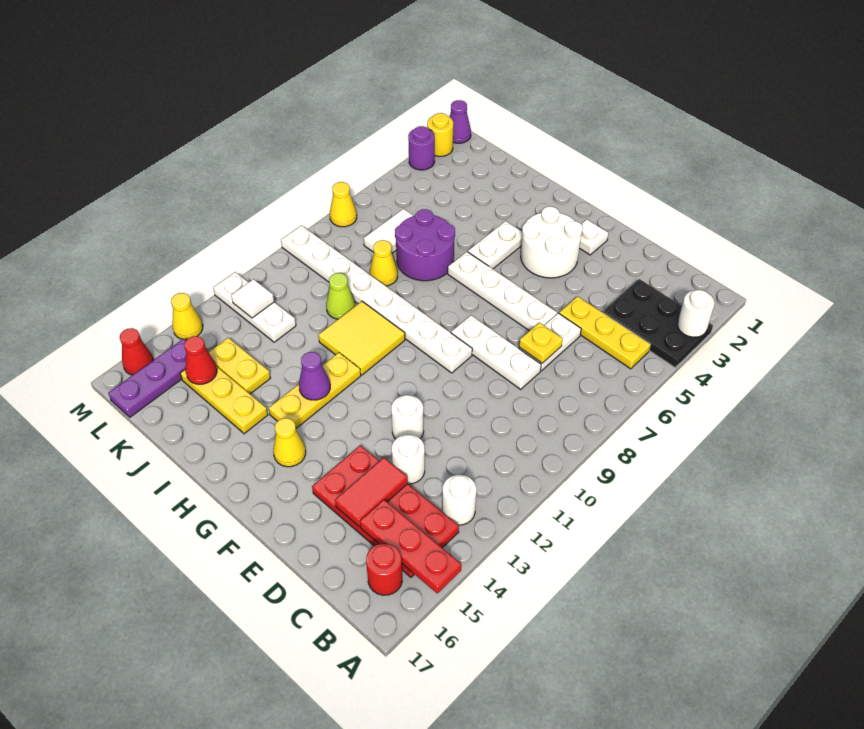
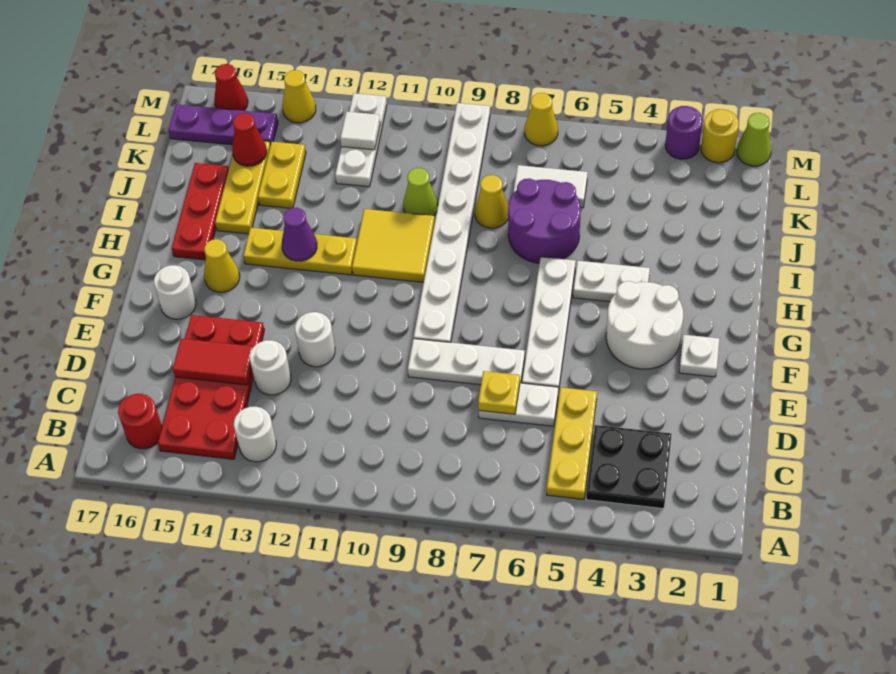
black 2x3 plate [603,279,713,368] -> black 2x2 plate [586,425,671,509]
white 1x1 round brick [677,290,715,337] -> white 1x1 round brick moved to [154,265,196,319]
red 1x3 plate [360,500,461,593] -> red 1x3 plate moved to [172,163,229,260]
white 1x3 plate [451,315,541,389] -> white 1x3 plate turned to [408,339,525,385]
purple 1x1 cone [450,100,471,143] -> lime 1x1 cone [737,113,772,166]

